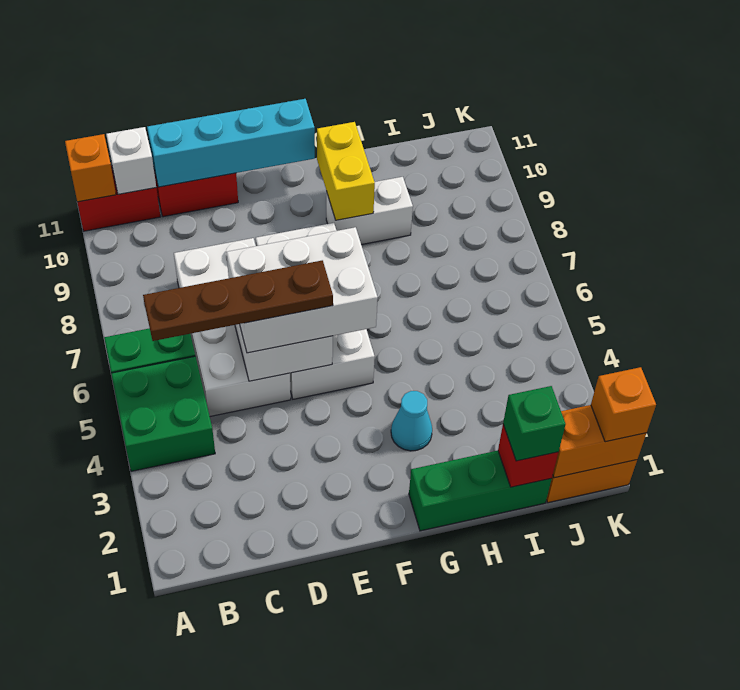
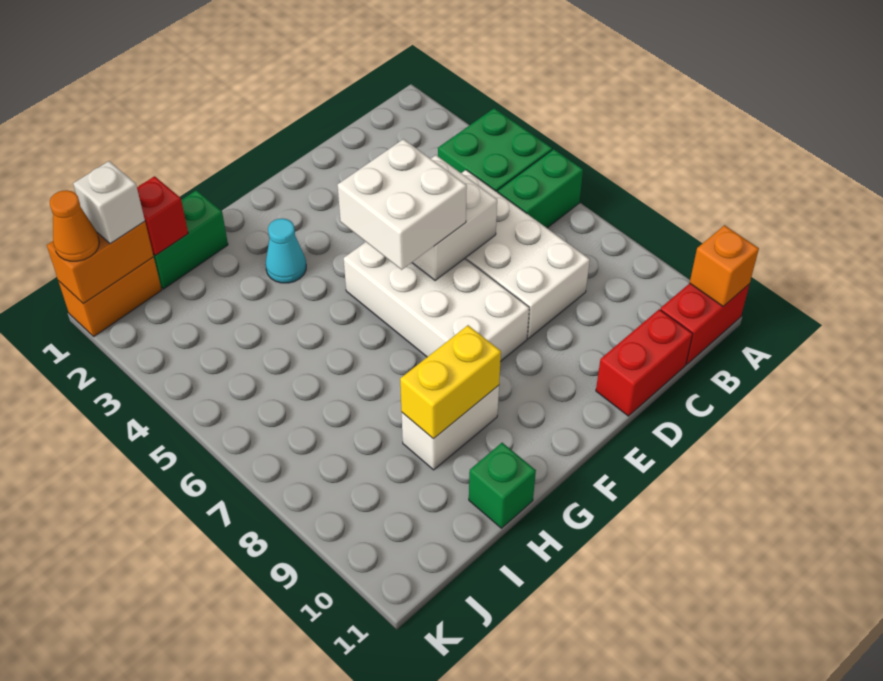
brown 1x4 plate [143,260,333,341] -> none
white 1x1 brick [106,127,156,194] -> white 1x1 brick moved to [73,161,145,244]
cyan 1x4 brick [147,99,315,187] -> none
white 2x3 brick [226,227,378,353] -> white 2x2 brick [338,139,467,270]
green 1x3 brick [409,451,552,531] -> green 1x2 brick [153,190,228,289]
yellow 1x2 brick [317,122,375,220] -> yellow 1x2 brick turned to [400,325,501,439]
green 1x1 brick [503,386,566,461] -> green 1x1 brick moved to [469,443,536,528]
orange 1x1 brick [591,367,656,442] -> orange 1x1 cone [50,190,99,261]

